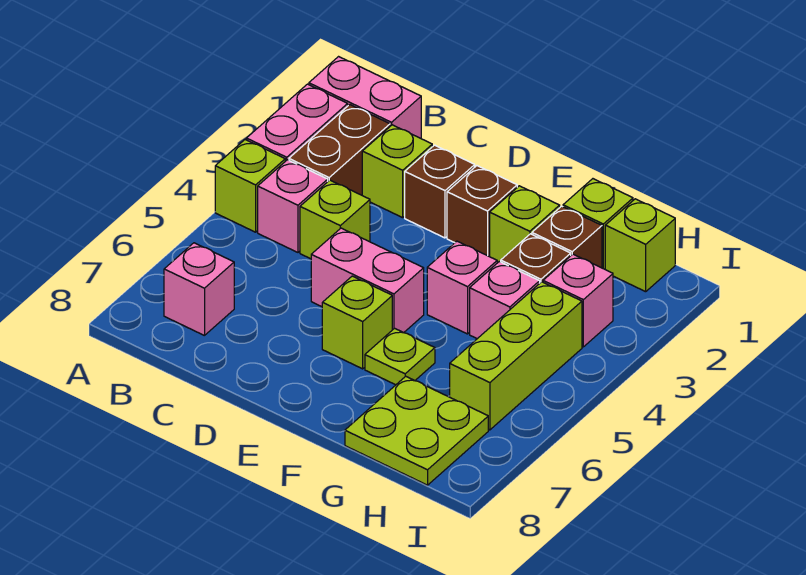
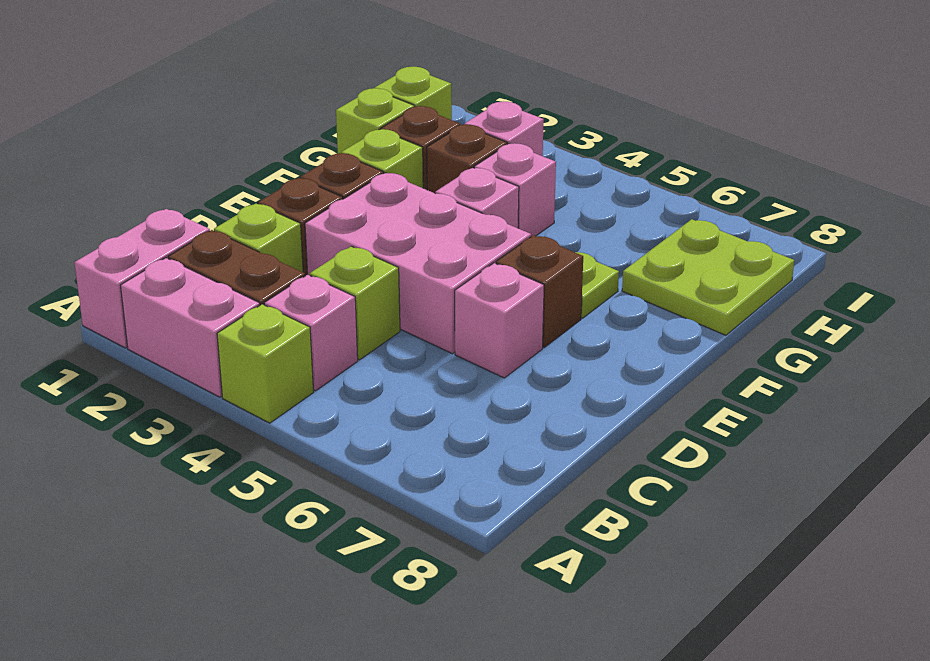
pink 1x1 brick [164,243,234,336] -> pink 1x1 brick moved to [455,263,544,378]
pink 1x2 brick [311,228,424,333] -> pink 2x3 brick [305,173,531,354]
lime 1x1 brick [322,276,392,369] -> brown 1x1 brick [496,235,583,347]
lime 1x3 brick [450,282,582,430] -> none

